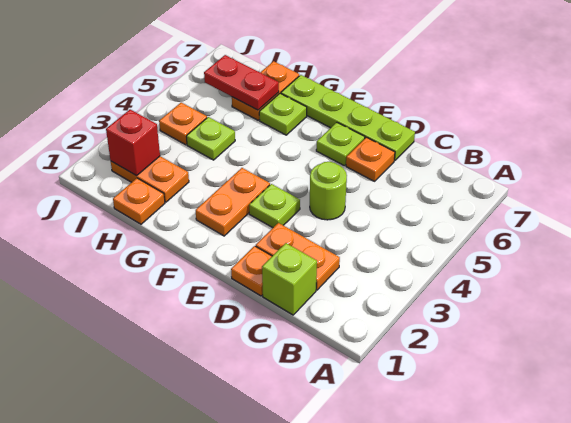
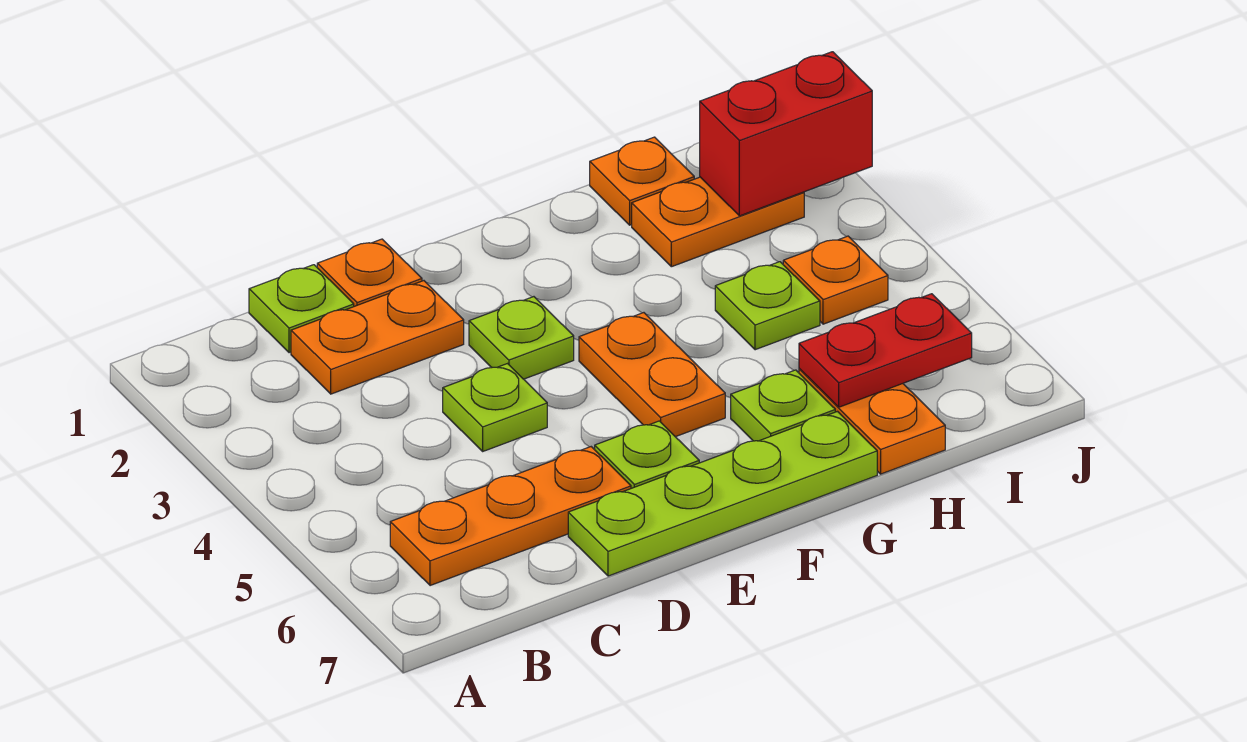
lime 1x1 brick [262,243,317,315] -> lime 1x1 plate [249,265,354,353]
lime 1x1 round brick [310,162,347,220] -> lime 1x1 plate [443,364,547,451]
orange 1x1 plate [346,137,395,181] -> orange 1x3 plate [390,447,631,586]
orange 1x2 plate [196,168,270,236] -> orange 1x2 plate moved to [579,313,725,437]
red 1x1 brick [106,110,160,176] -> red 1x2 brick [700,52,872,216]

